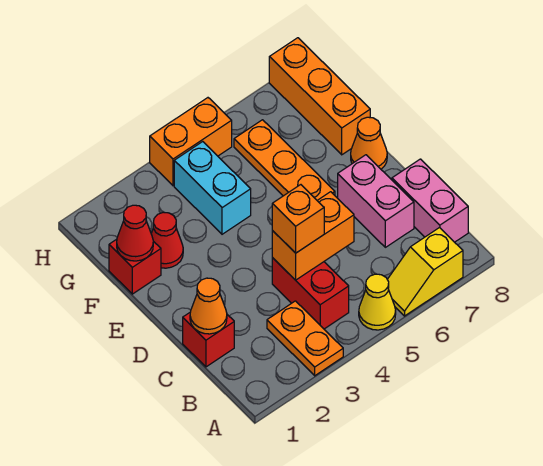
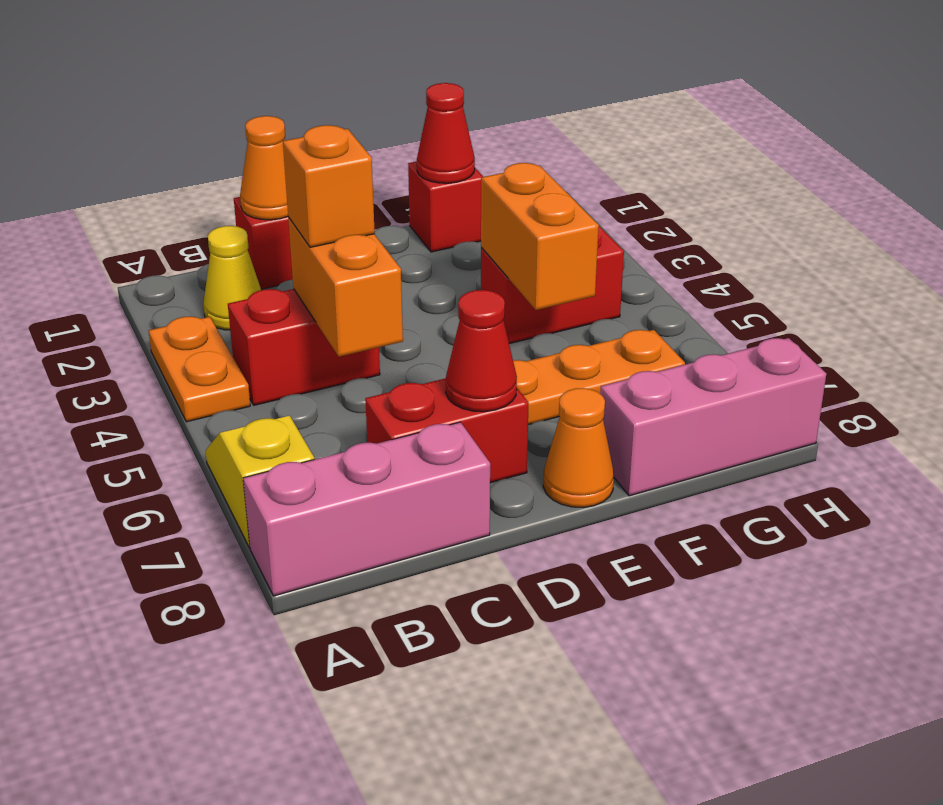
orange 1x2 plate [267,301,343,376] -> orange 1x2 plate turned to [149,316,250,422]
yellow 1x1 cone [359,274,396,330] -> yellow 1x1 cone moved to [203,226,261,330]
pink 1x2 brick [392,159,468,242] -> pink 1x3 brick [243,422,490,596]
pink 1x2 brick [338,155,414,247] -> red 1x2 brick [365,378,529,483]
red 1x1 cone [151,212,183,268] -> red 1x1 cone moved to [446,290,517,412]
cyan 1x2 brick [174,142,251,234] -> red 1x2 brick [481,226,624,344]
orange 1x3 brick [269,38,370,155] -> pink 1x3 brick [600,338,826,496]
orange 1x2 brick [150,98,232,186] -> orange 1x2 brick moved to [481,163,599,310]

